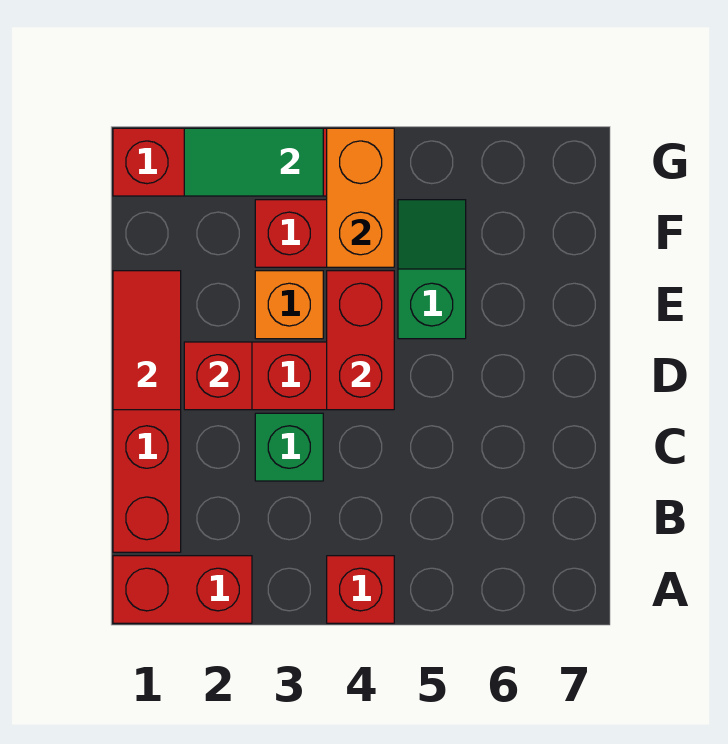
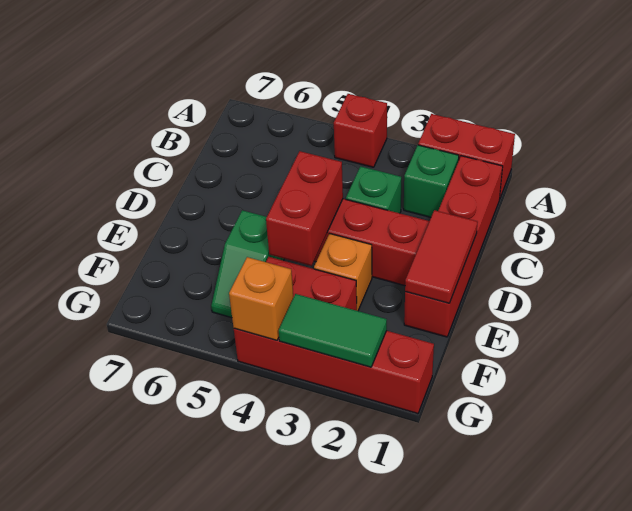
none -> green 1x1 brick [404,145,459,217]
red 1x1 brick [184,342,252,410] -> none
orange 1x2 brick [327,128,394,267] -> orange 1x1 brick [229,257,293,340]

